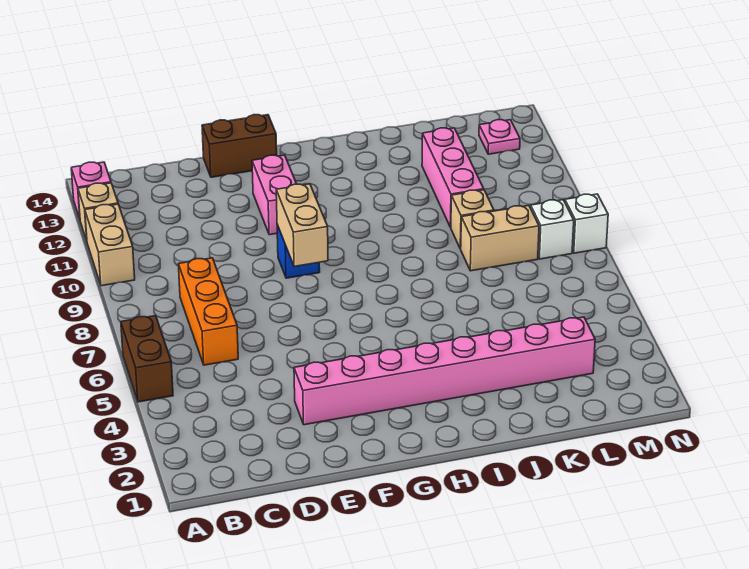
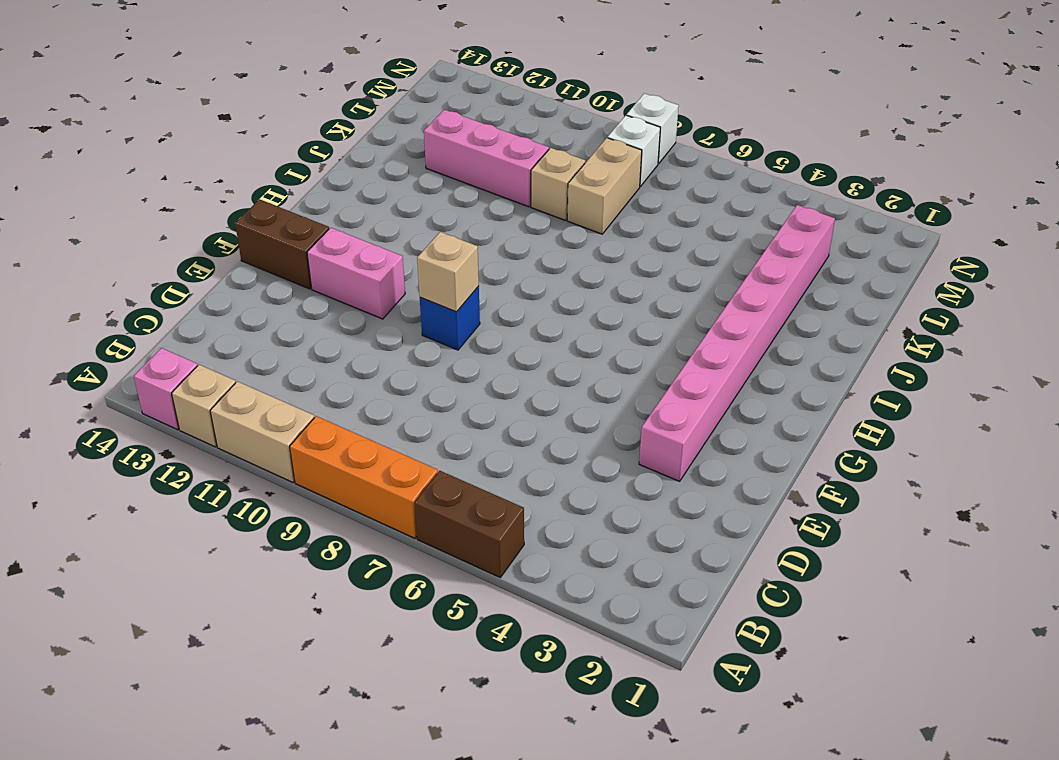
orange 1x3 brick [178,258,238,365] -> orange 1x3 brick moved to [290,416,438,538]
brown 1x2 brick [202,115,277,177] -> brown 1x2 brick turned to [235,199,329,289]
tan 1x2 brick [276,184,328,267] -> tan 1x1 brick [417,232,479,312]
pink 1x1 plate [479,120,520,154] -> none

